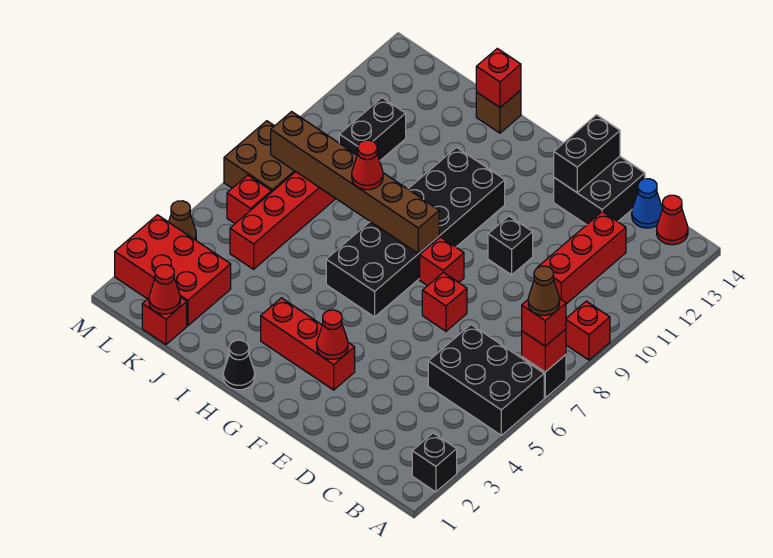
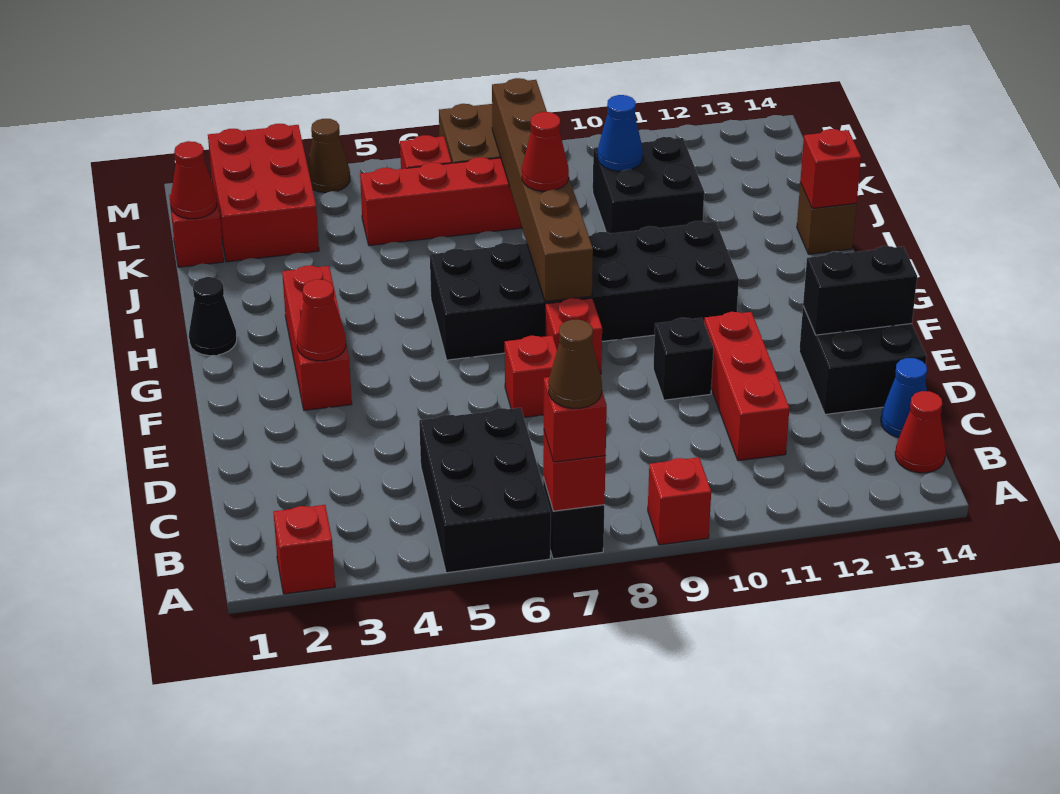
black 1x1 brick [412,433,457,492] -> red 1x1 brick [273,505,335,594]
red 1x3 brick [538,212,626,304] -> red 1x3 brick turned to [704,312,789,461]
black 1x2 brick [339,98,406,161] -> black 2x2 brick [593,137,704,233]
none -> blue 1x1 cone [598,95,643,171]

